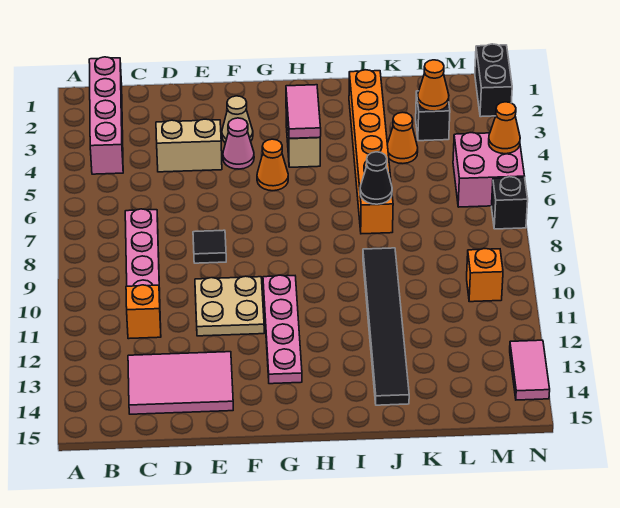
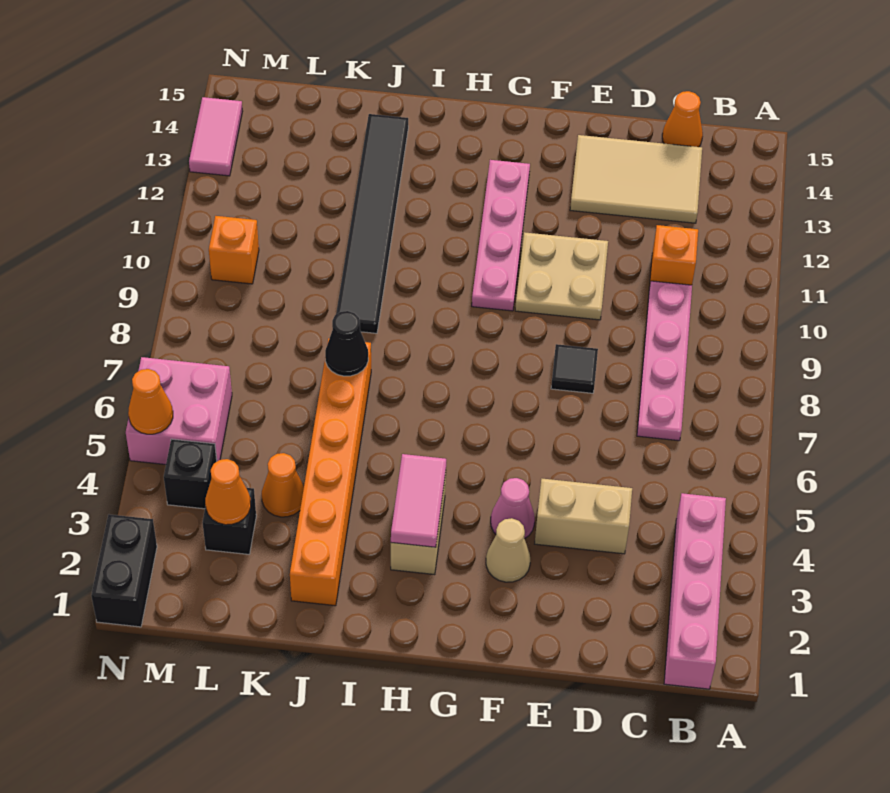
pink 2x3 tile [128,352,233,414] -> tan 2x3 tile [570,135,702,223]
orange 1x1 cone [257,139,288,191] -> orange 1x1 cone moved to [662,91,703,147]
black 1x1 brick [492,177,528,229] -> black 1x1 brick moved to [164,439,217,509]

